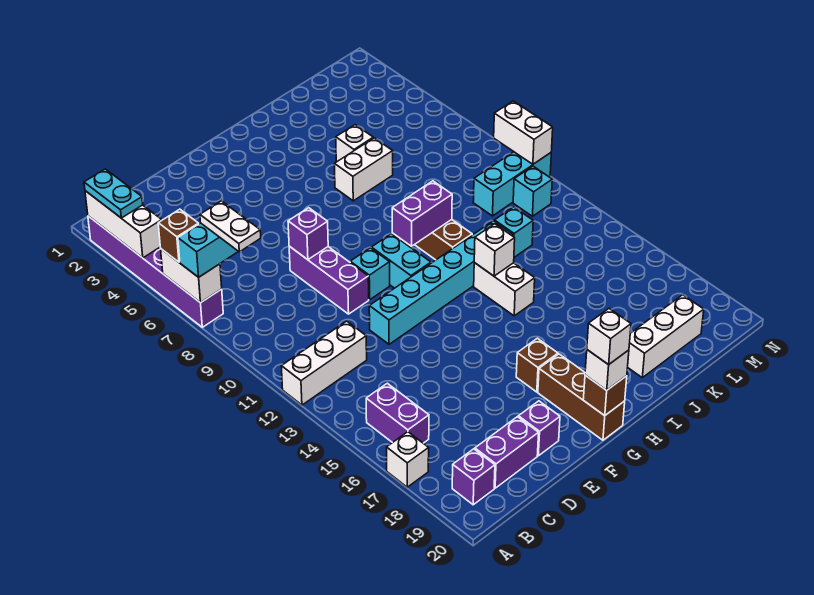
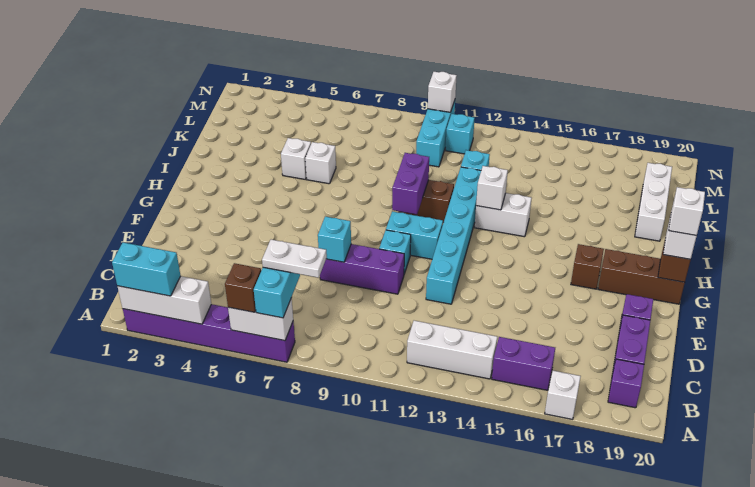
cyan 1x2 plate [84,169,143,218] -> cyan 1x2 brick [112,243,181,296]
white 1x3 brick [281,321,367,405] -> white 1x3 brick turned to [407,321,497,379]
purple 1x1 brick [288,208,328,260] -> cyan 1x1 brick [318,217,351,262]
white 1x2 brick [334,138,393,201] -> white 1x1 brick [305,142,336,184]
white 1x2 brick [494,101,553,164] -> white 1x1 brick [428,72,457,112]

